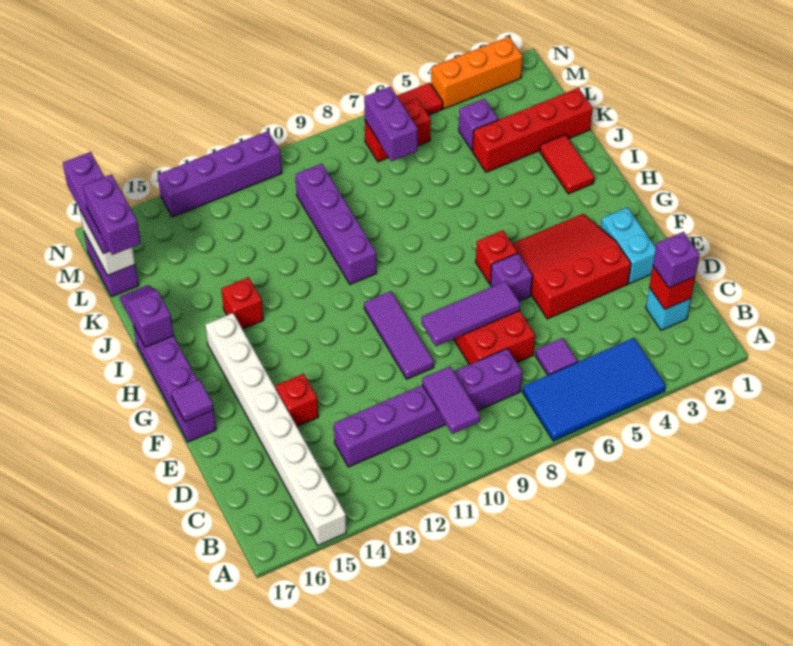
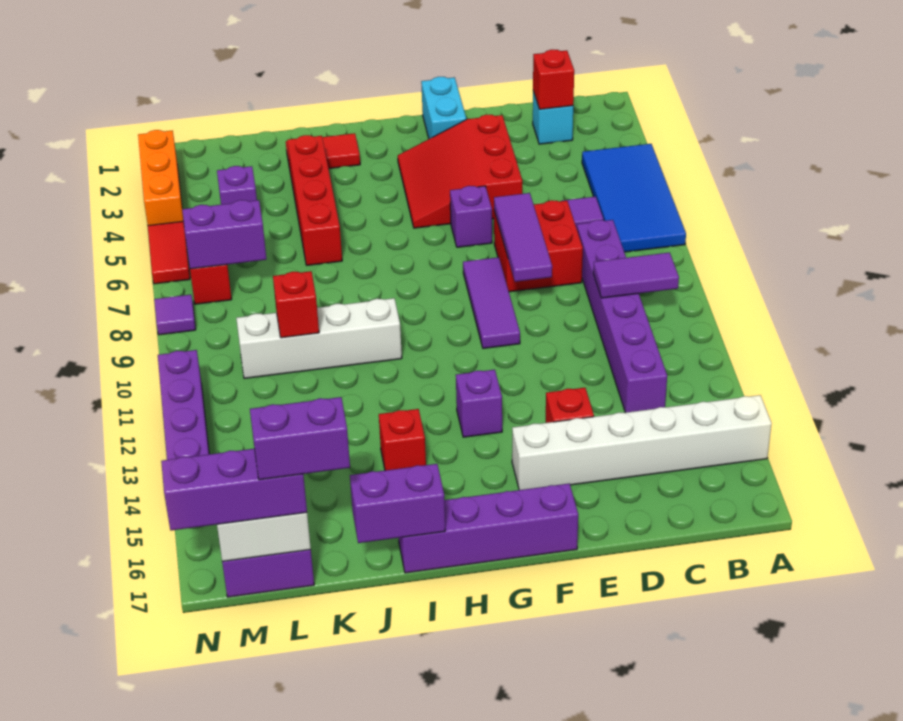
white 1x8 brick [205,313,346,545] -> white 1x6 brick [512,395,772,490]
purple 1x1 brick [653,232,700,288] -> purple 1x1 brick moved to [456,370,502,437]
cyan 1x2 brick [601,207,656,284] -> cyan 1x2 brick turned to [421,77,466,139]
purple 1x3 tile [364,291,434,379] -> purple 1x3 tile turned to [463,257,520,348]
purple 1x1 tile [171,379,214,422] -> purple 1x1 tile moved to [154,295,196,335]
red 1x1 brick [476,230,517,284] -> red 1x1 brick moved to [273,271,319,338]
purple 1x4 brick [296,164,377,284] -> white 1x4 brick [236,298,402,378]
purple 1x2 slope [120,285,174,347] -> purple 1x2 brick [350,464,445,543]
red 1x4 brick [473,88,593,172] -> red 1x4 brick moved to [287,135,342,265]

